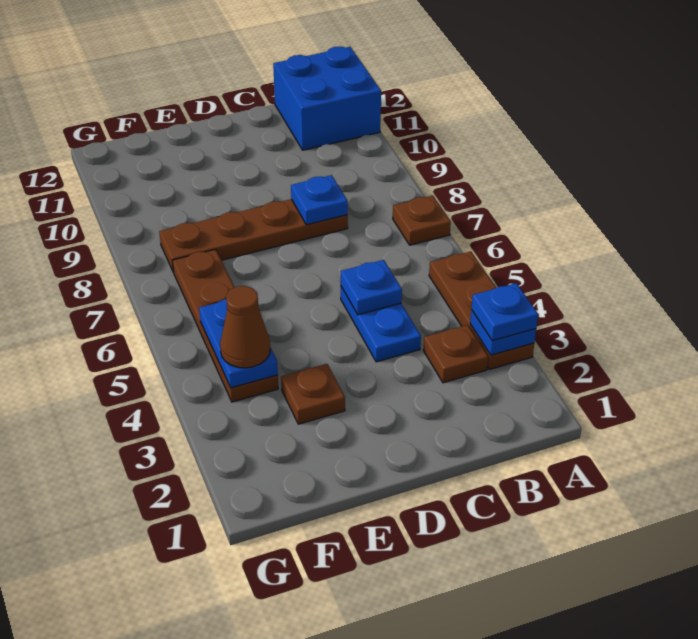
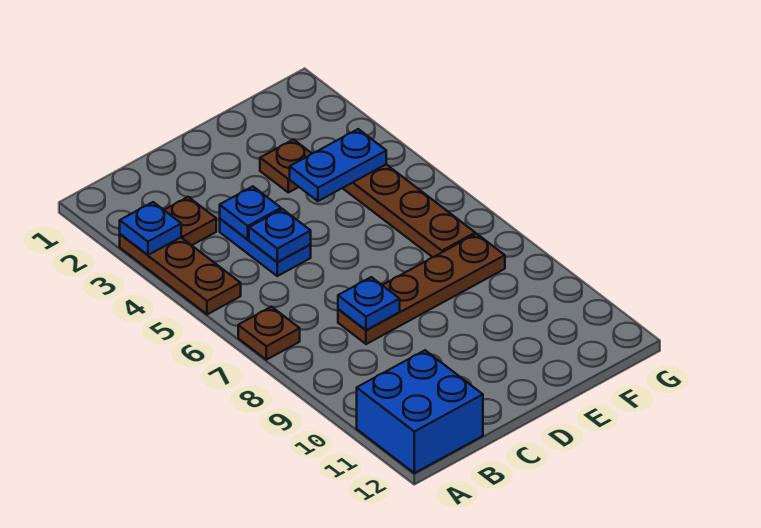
blue 1x1 plate [471,283,538,341] -> blue 1x1 plate moved to [220,187,281,239]
blue 1x2 plate [199,299,278,388] -> blue 1x2 plate turned to [290,129,386,201]
brown 1x1 cone [220,286,270,368] -> none

